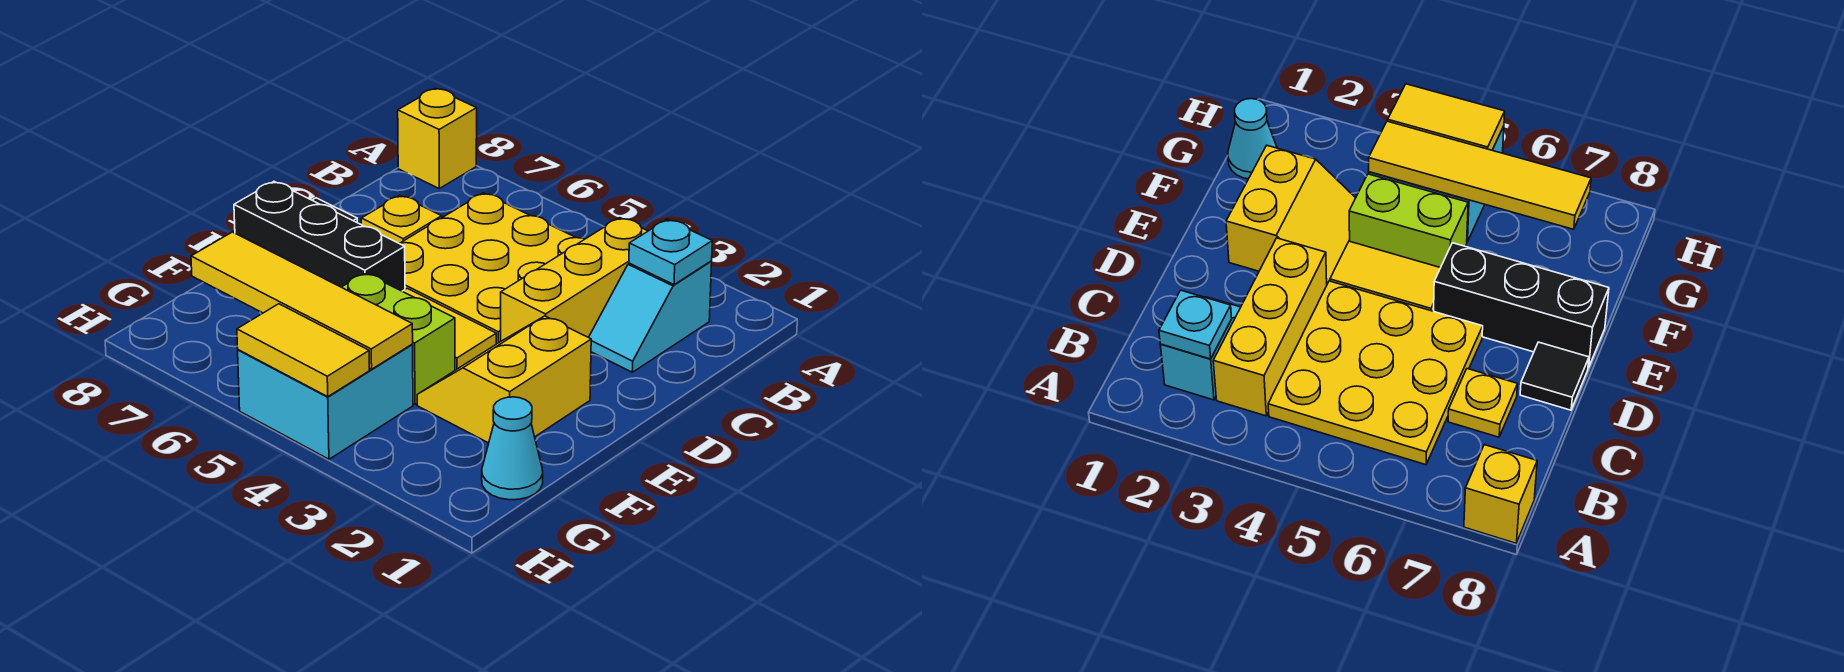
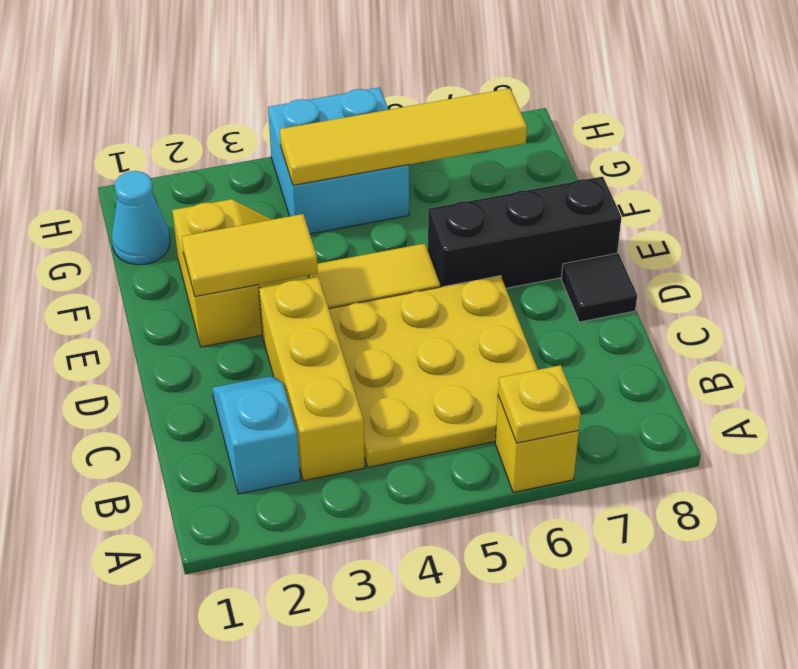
yellow 1x1 brick [398,88,477,188] -> yellow 1x1 brick moved to [495,396,579,492]
cyan 1x1 plate [629,219,712,285] -> none
yellow 1x1 plate [361,195,442,243] -> yellow 1x1 plate moved to [498,365,581,443]
lime 1x2 brick [342,273,455,404] -> none
yellow 1x2 tile [237,304,369,397] -> yellow 1x2 tile moved to [182,214,318,297]

